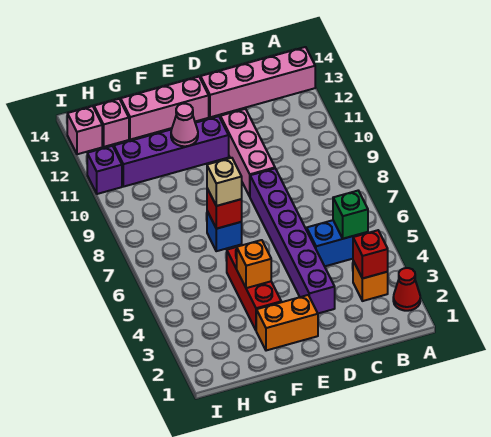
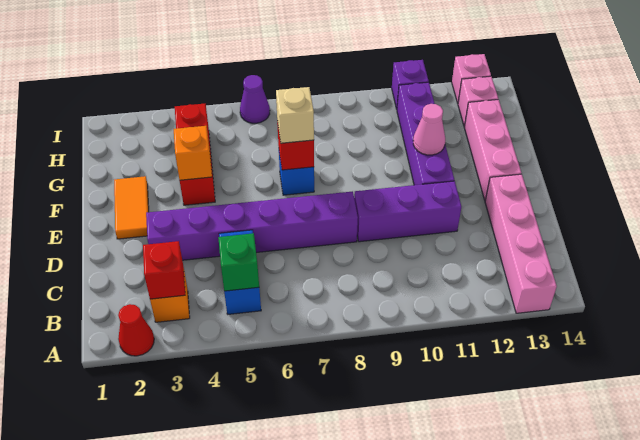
pink 1x3 brick [220,109,275,196] -> purple 1x3 brick [354,181,461,242]
orange 1x2 brick [256,295,318,351] -> orange 1x2 tile [114,176,149,239]
red 1x3 brick [227,247,281,330] -> red 1x3 brick turned to [175,104,215,205]
none -> purple 1x1 cone [240,75,270,123]

